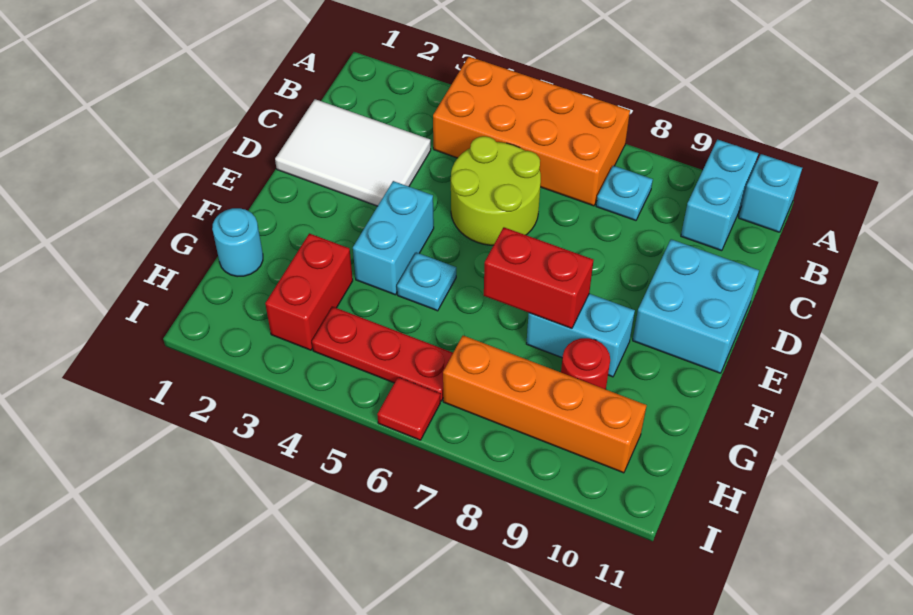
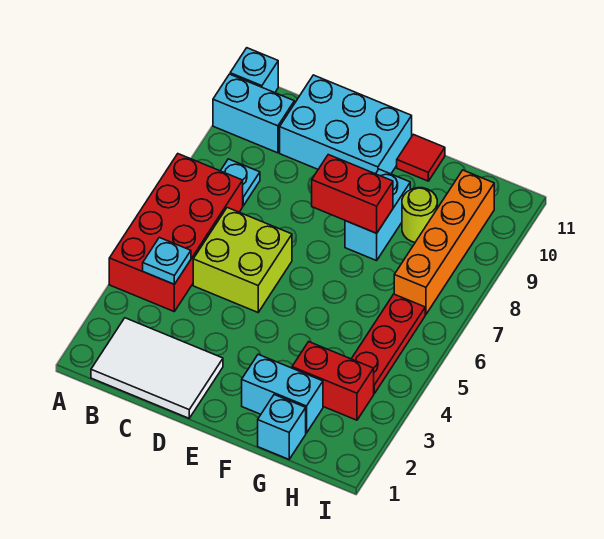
orange 2x4 brick [433,57,630,206] -> red 2x4 brick [109,154,243,311]
white 2x3 tile [275,99,431,206] -> white 2x3 tile turned to [91,318,223,418]
lime 2x2 round brick [451,136,541,245] -> lime 2x2 brick [193,207,292,312]
cyan 2x2 brick [633,239,759,373] -> cyan 2x3 brick [280,75,412,174]
cyan 1x2 brick [353,181,434,295] -> cyan 1x2 brick moved to [242,354,323,433]
cyan 1x1 plate [397,252,456,311] -> cyan 1x1 plate moved to [143,238,191,284]
red 1x2 brick [484,227,594,329] -> red 1x2 brick turned to [312,155,393,233]
cyan 1x1 round brick [212,208,263,277] -> cyan 1x1 brick [258,395,306,459]
red 1x1 round brick [561,338,610,389] -> lime 1x1 round brick [402,188,437,242]
red 1x1 tile [377,377,440,440] -> red 1x1 tile moved to [397,134,445,181]

